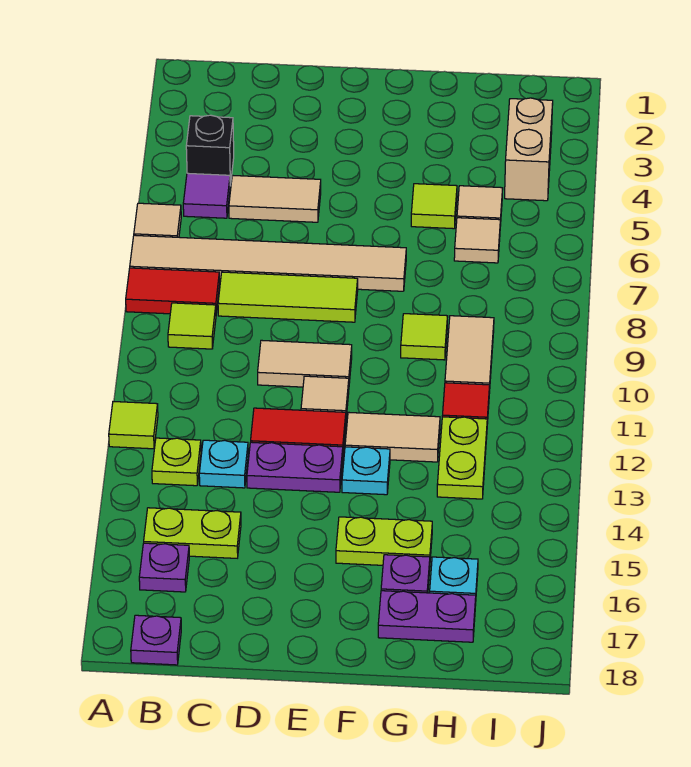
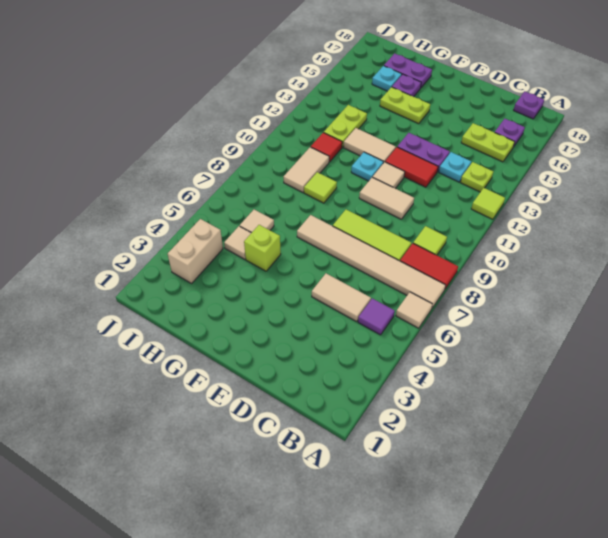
black 1x1 brick [186,115,234,186] -> none
cyan 1x1 plate [342,447,390,495] -> cyan 1x1 plate moved to [351,152,384,181]
lime 1x1 tile [411,184,457,229] -> lime 1x1 brick [244,225,281,271]

